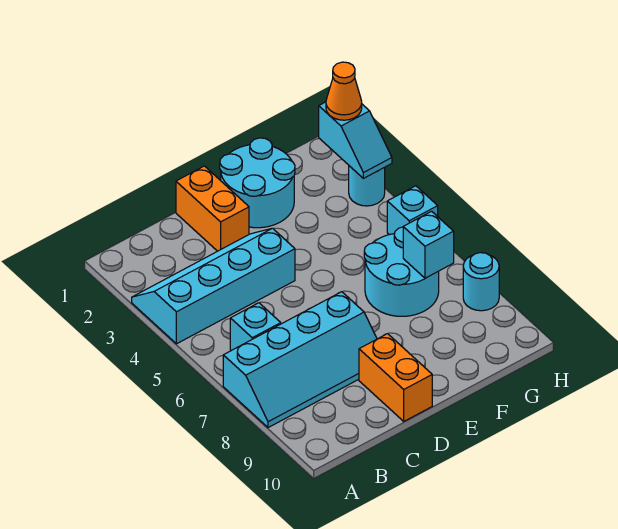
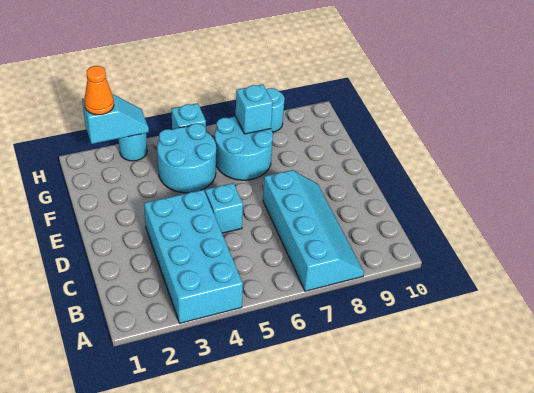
cyan 2x4 slope [132,228,295,344] -> cyan 2x4 brick [144,190,243,323]
cyan 1x1 brick [230,303,281,350] -> cyan 1x1 brick moved to [205,183,243,233]
orange 1x2 brick [176,166,249,251] -> none
orange 1x2 brick [359,334,432,421] -> none
cyan 2x2 round brick [220,138,295,228] -> cyan 2x2 round brick moved to [157,123,216,193]

